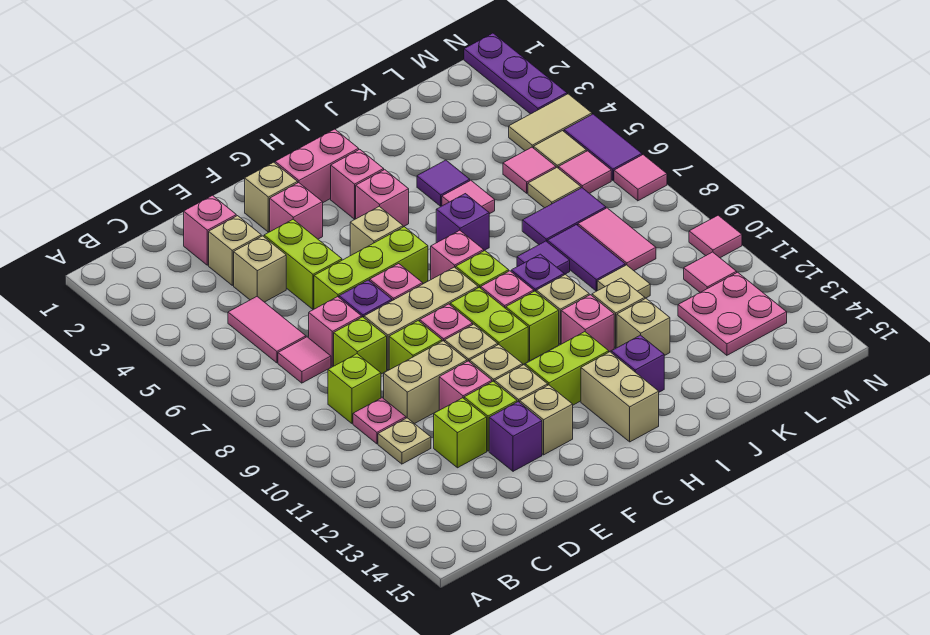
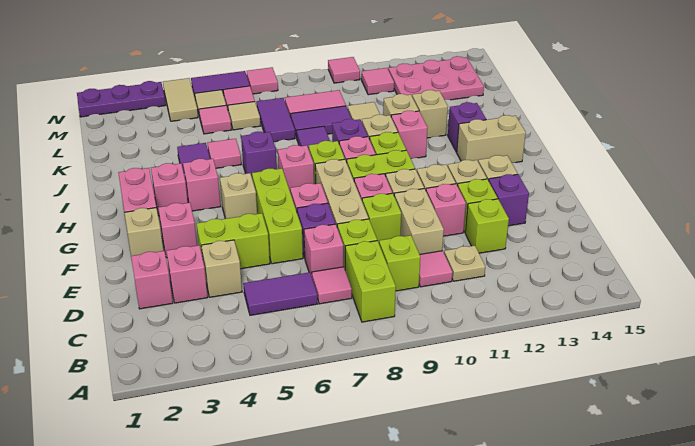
pink 1x2 tile [228,297,306,363] -> purple 1x2 tile [243,272,318,315]
pink 1x1 plate [353,398,406,444] -> pink 1x1 tile [419,251,453,287]
tan 1x1 brick [209,216,261,285] -> pink 1x1 brick [167,245,208,303]
lime 1x2 brick [525,332,609,405] -> lime 1x2 brick moved to [345,241,396,322]
pink 2x2 plate [678,272,787,355] -> pink 2x3 plate [388,56,484,100]

